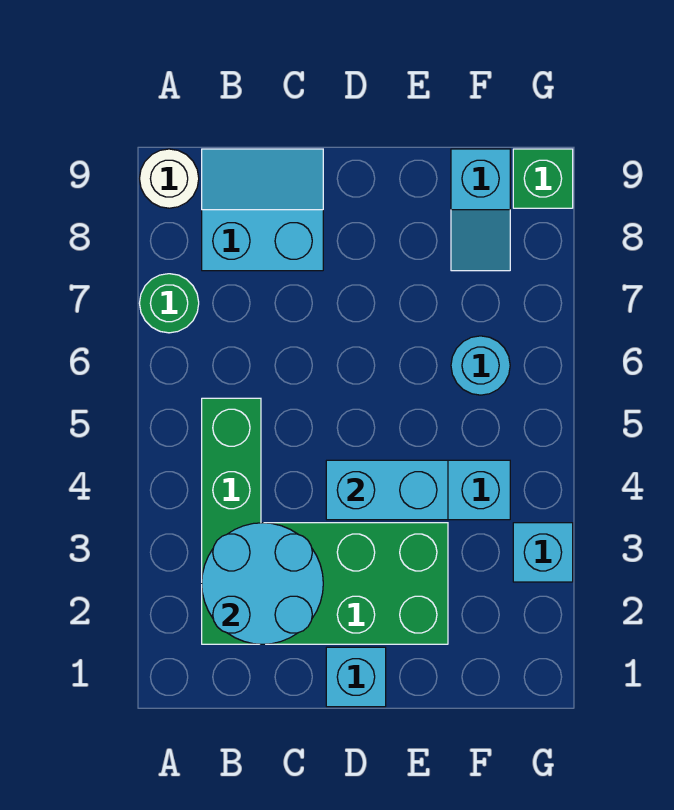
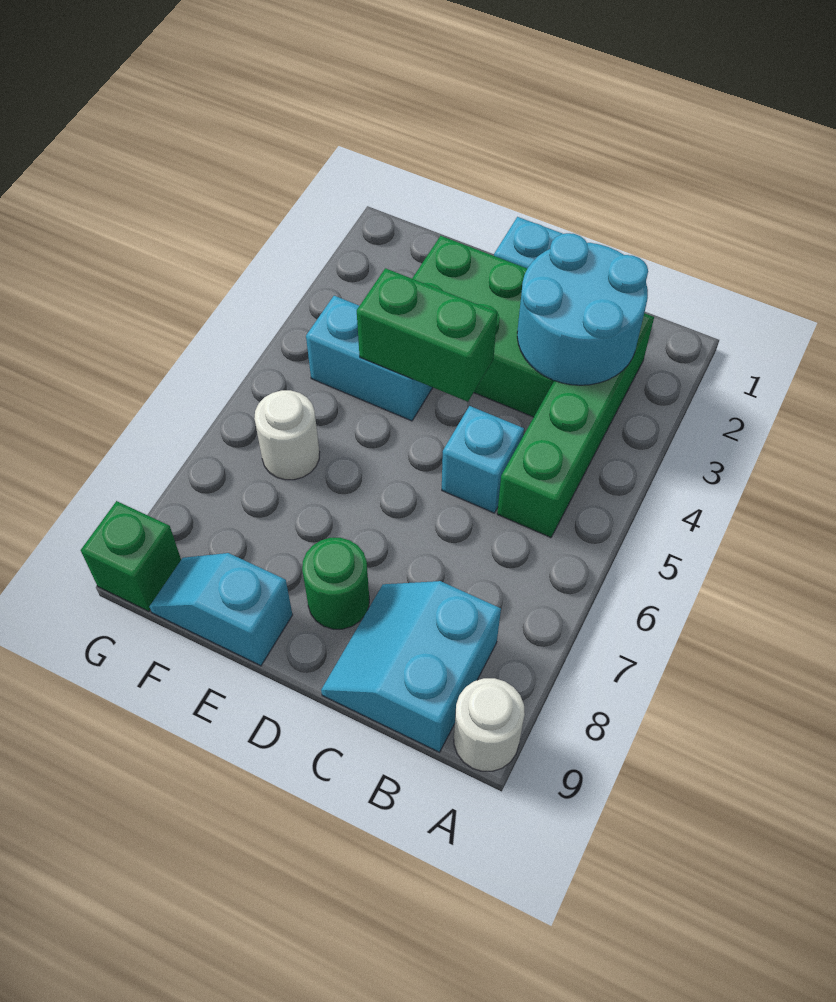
green 1x1 round brick [140,274,199,333] -> green 1x1 round brick moved to [302,538,369,629]
cyan 2x2 slope [202,149,323,271] -> cyan 2x2 slope turned to [321,581,501,752]
cyan 1x2 brick [326,460,448,520] -> green 1x2 brick [357,268,497,402]
cyan 1x1 round brick [451,336,510,395] -> white 1x1 round brick [254,390,320,480]
cyan 1x2 slope [451,149,510,271] -> cyan 1x2 slope turned to [150,553,293,666]
cyan 1x1 brick [513,523,573,582] -> cyan 1x1 brick moved to [442,406,524,513]

